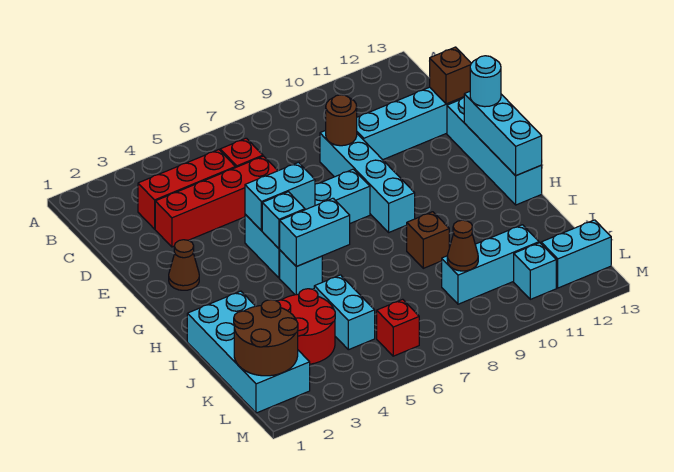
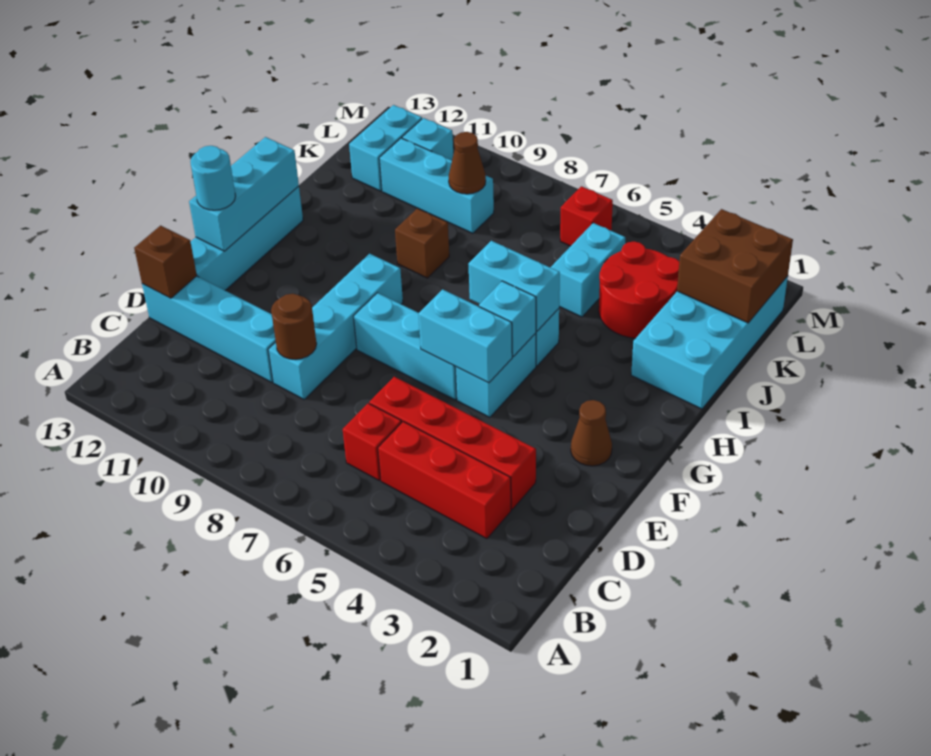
brown 2x2 round brick [234,300,298,376] -> brown 2x2 brick [677,209,793,323]
cyan 1x2 brick [541,220,611,288] -> cyan 1x2 brick turned to [349,105,422,191]

